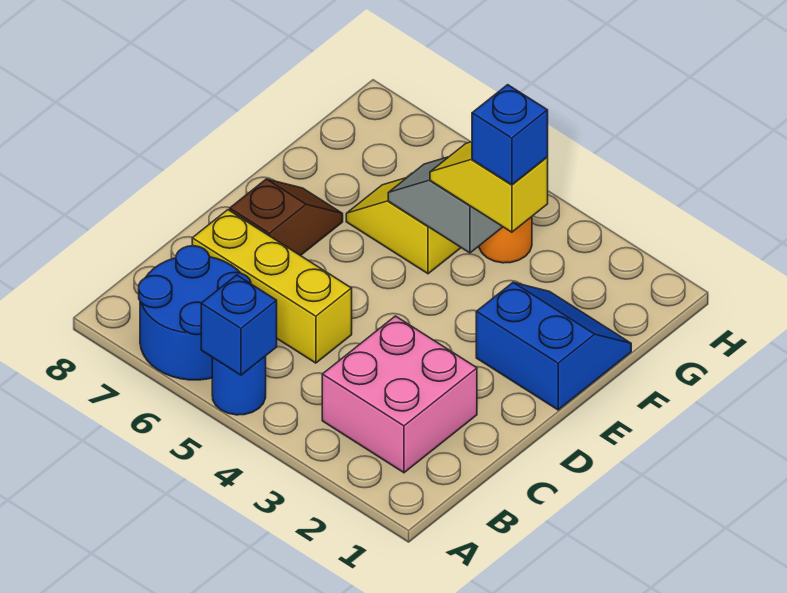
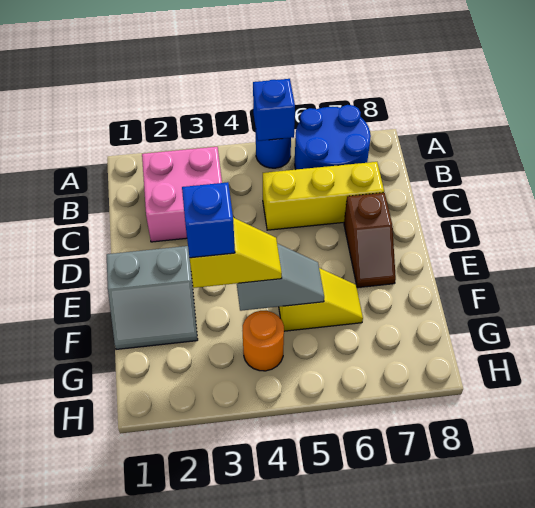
blue 2x2 slope [476,282,631,410] -> grey 2x2 slope [107,246,198,349]

